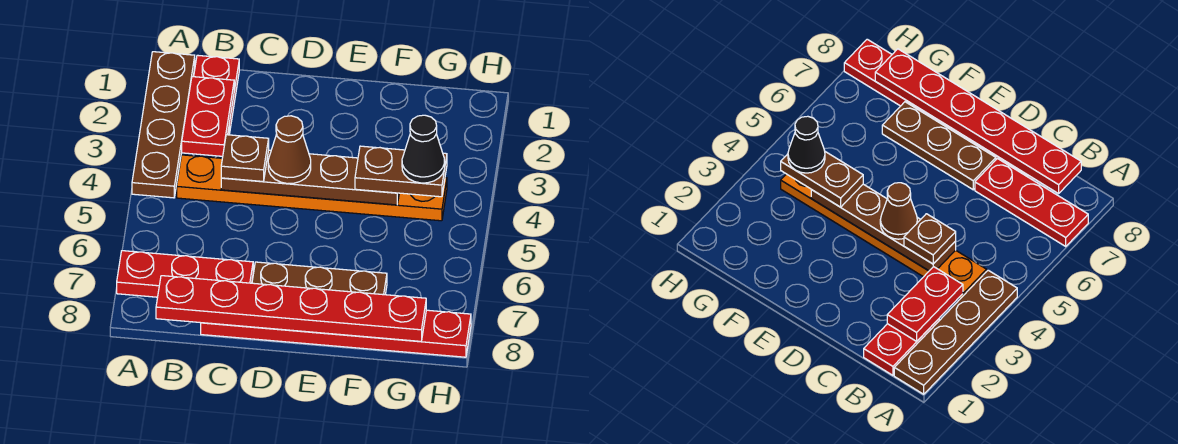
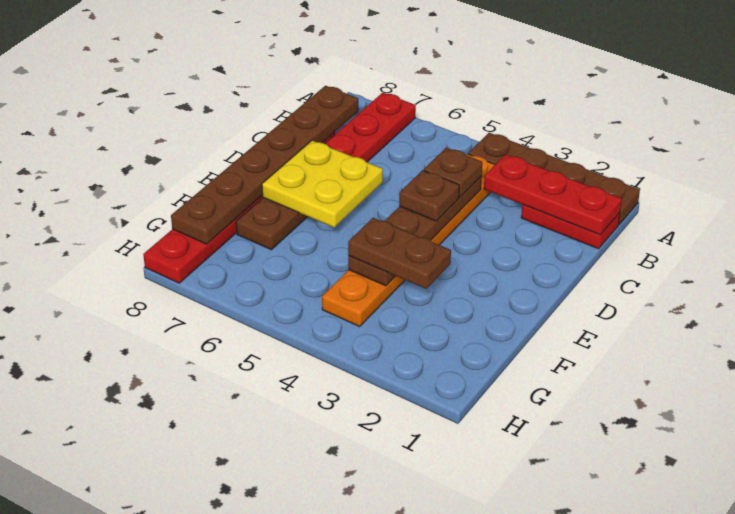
red 1x2 plate [182,76,234,156] -> red 1x3 plate [484,154,622,235]
red 1x6 plate [156,276,426,341] -> brown 1x6 plate [171,86,358,244]
brown 1x1 cone [268,116,311,184] -> brown 1x1 plate [399,170,459,221]
none -> yellow 2x2 plate [262,141,383,227]
brown 1x2 plate [355,146,447,197] -> brown 1x2 plate turned to [348,218,451,289]
black 1x1 cone [402,115,445,183] -> none

